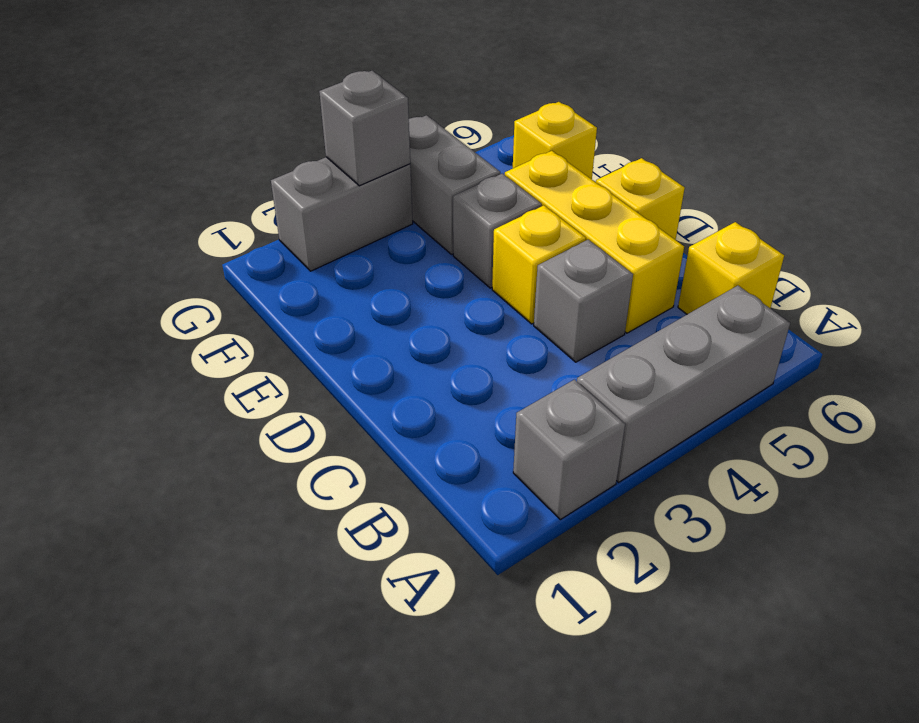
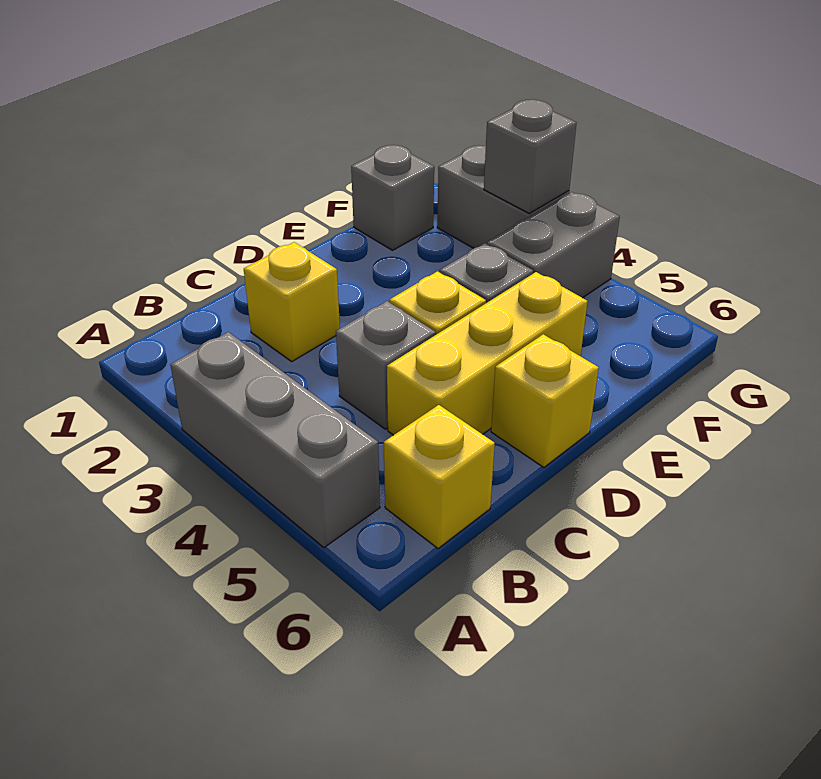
grey 1x1 brick [513,380,625,520] -> grey 1x1 brick moved to [351,145,434,250]
yellow 1x1 brick [513,102,597,179] -> yellow 1x1 brick moved to [244,242,340,361]

